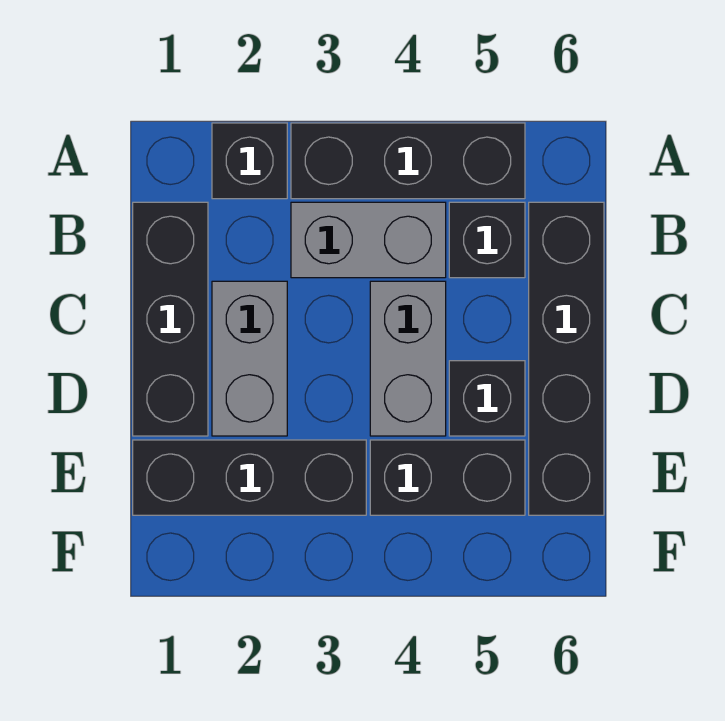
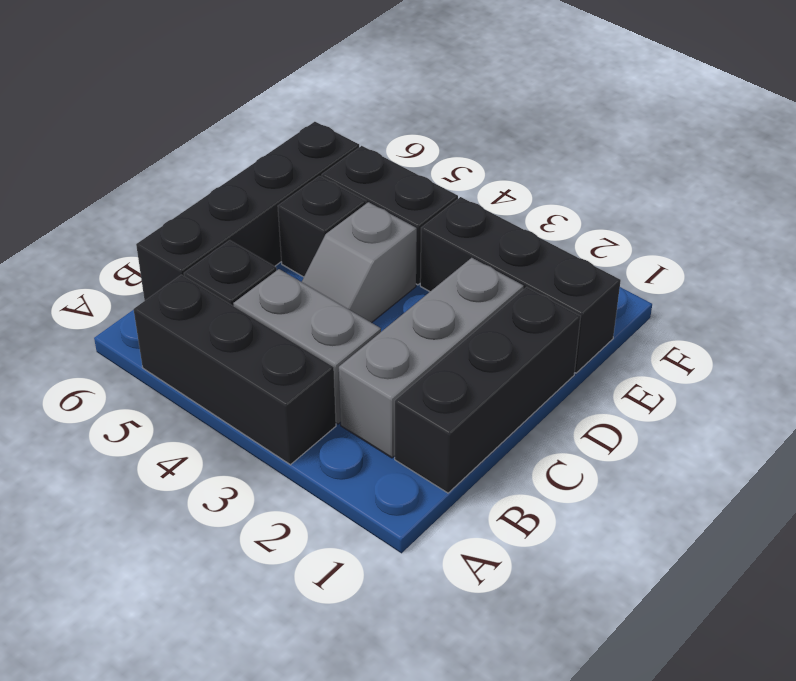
black 1x1 brick [212,123,287,199] -> none
grey 1x2 brick [212,281,287,436] -> grey 1x3 brick [339,258,524,458]
grey 1x2 brick [370,281,446,436] -> grey 1x2 slope [302,202,417,323]

